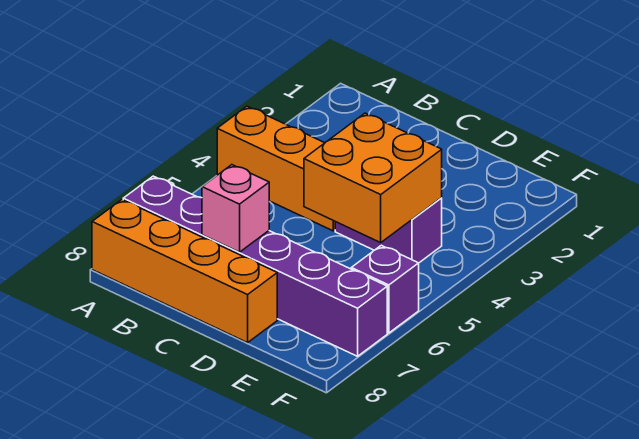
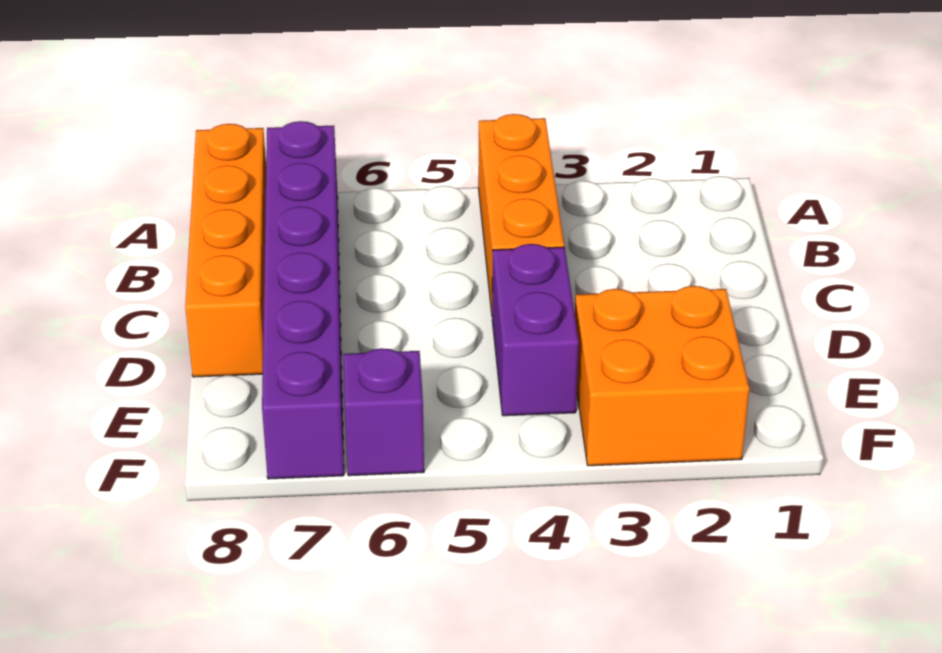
pink 1x1 brick [202,165,269,252] -> none
orange 2x2 brick [304,113,442,243] -> orange 2x2 brick moved to [575,286,749,466]

